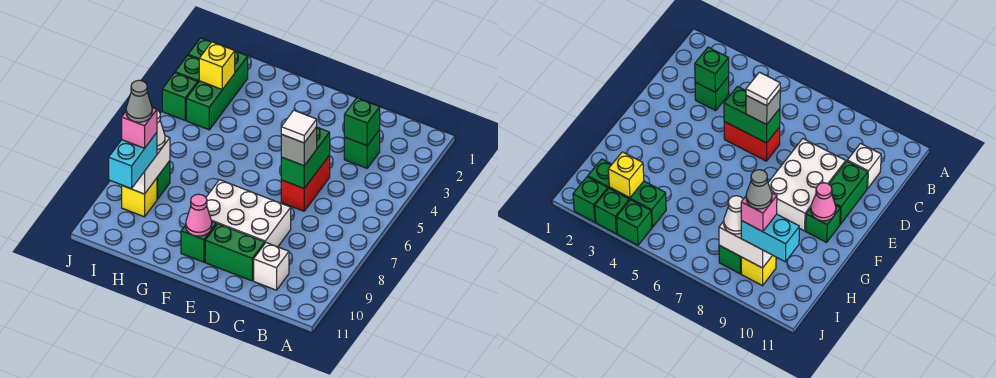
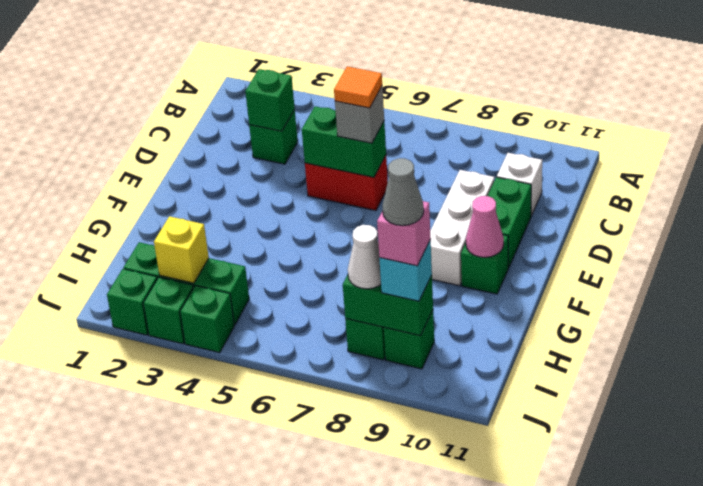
white 1x1 tile [281,110,317,143] -> orange 1x1 tile [334,66,382,108]
white 2x3 brick [206,180,291,247] -> white 1x3 brick [430,170,494,286]
white 1x2 brick [122,136,170,194] -> green 1x2 brick [343,275,433,336]
yellow 1x1 brick [122,178,157,217] -> green 1x1 brick [384,310,434,369]
cyan 1x2 brick [109,133,157,189] -> cyan 1x1 brick [379,240,432,301]

